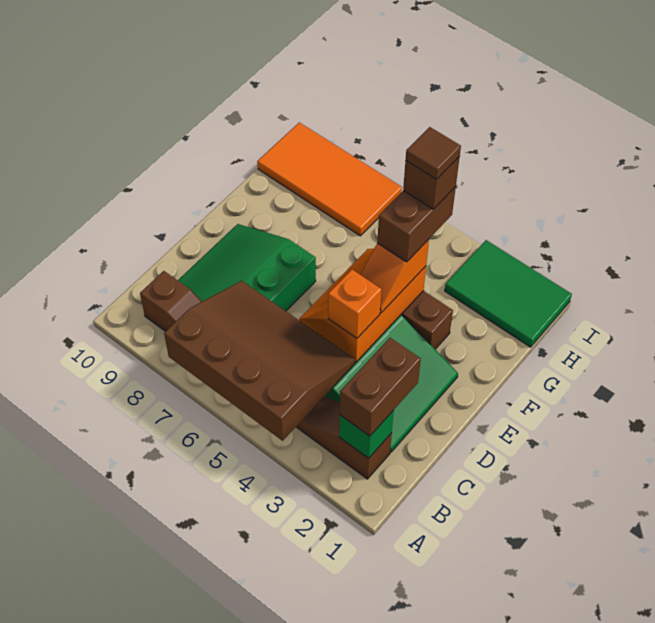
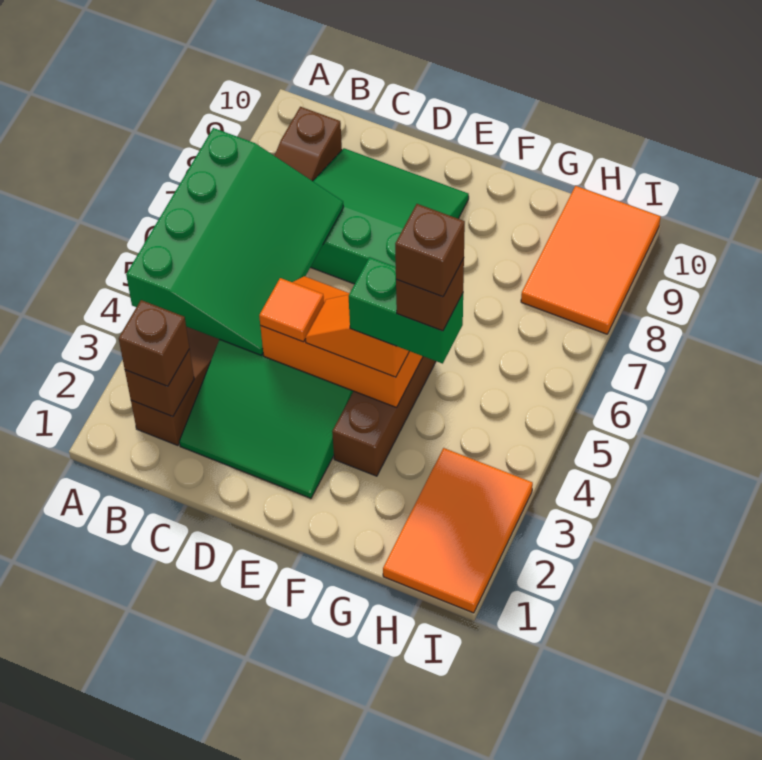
brown 3x4 slope [164,281,355,441] -> green 3x4 slope [126,128,343,355]
green 1x1 brick [339,410,394,458] -> brown 1x1 brick [125,349,194,417]
brown 1x2 brick [340,338,421,436] -> brown 1x1 brick [119,300,189,386]
orange 1x1 brick [328,270,381,338] -> orange 1x1 tile [259,278,324,342]
brown 1x2 brick [377,187,456,262] -> green 1x2 brick [349,257,463,363]
brown 1x1 tile [406,127,461,179] -> brown 1x1 brick [395,204,465,297]
green 2x3 tile [445,240,572,347] -> orange 2x3 tile [383,448,533,613]
orange 2x4 tile [257,123,402,236] -> orange 2x3 tile [521,186,661,334]

